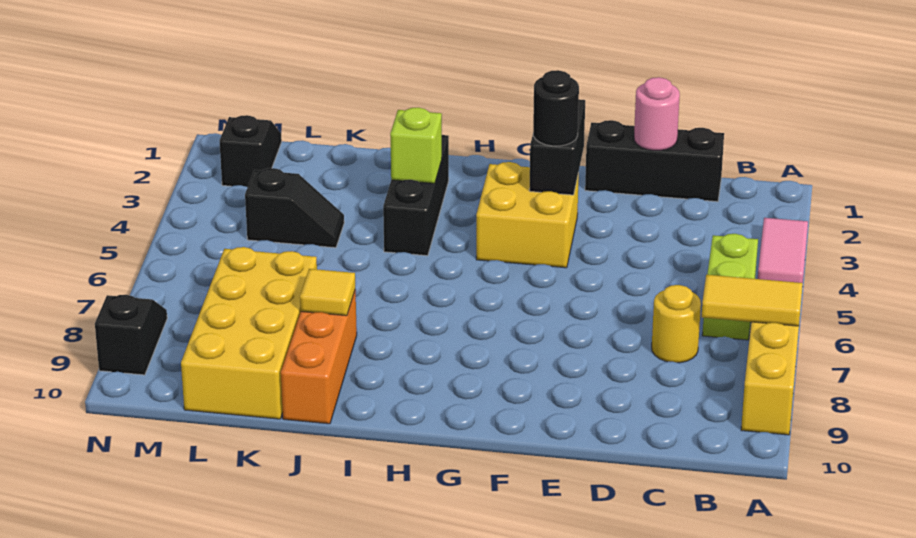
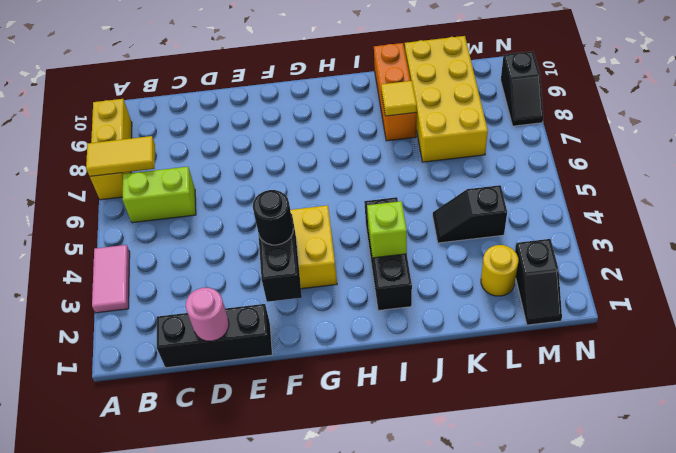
lime 1x2 brick [702,234,758,340] -> lime 1x2 brick turned to [122,167,196,223]
yellow 1x1 round brick [652,285,701,363] -> yellow 1x1 round brick moved to [481,245,518,296]

